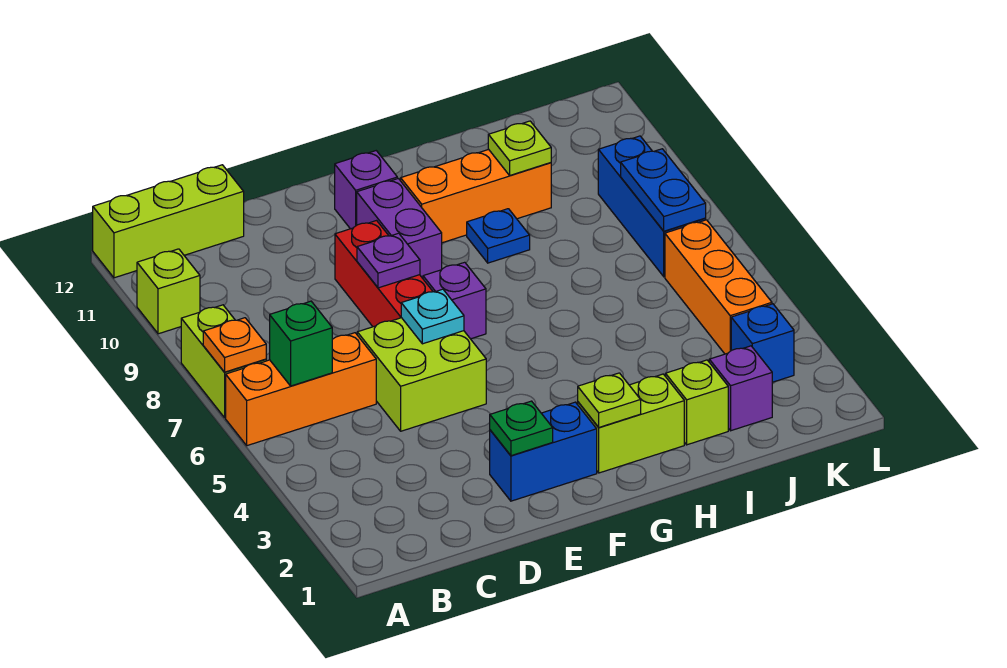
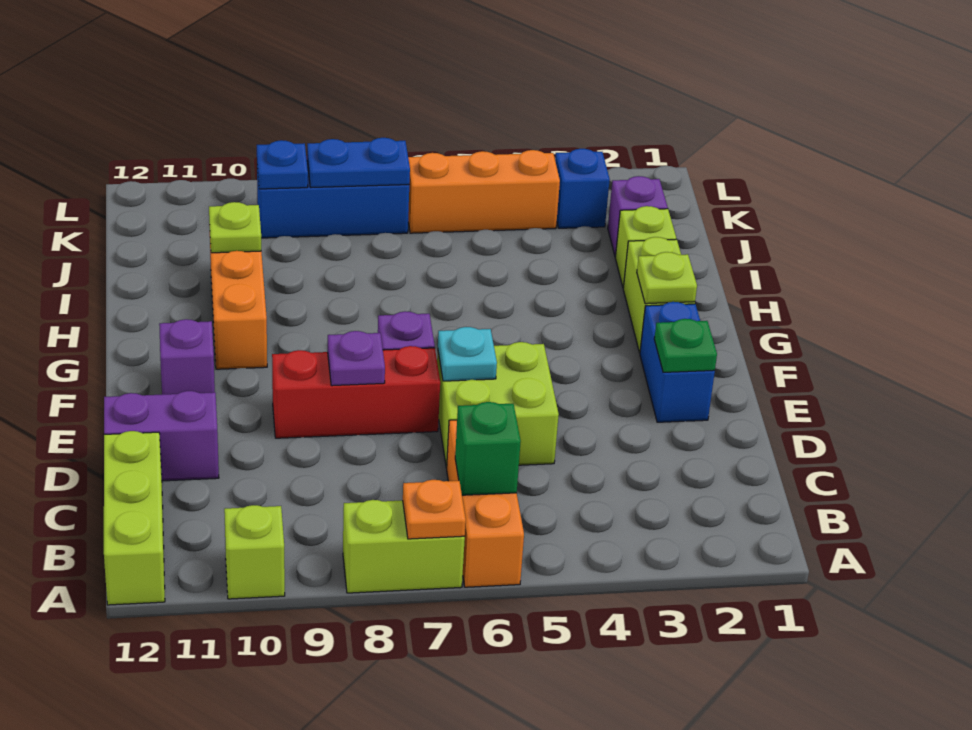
purple 1x2 brick [357,178,442,278] -> purple 1x2 brick moved to [104,391,219,481]
blue 1x1 plate [467,209,530,263] -> blue 1x1 plate moved to [257,140,308,189]

